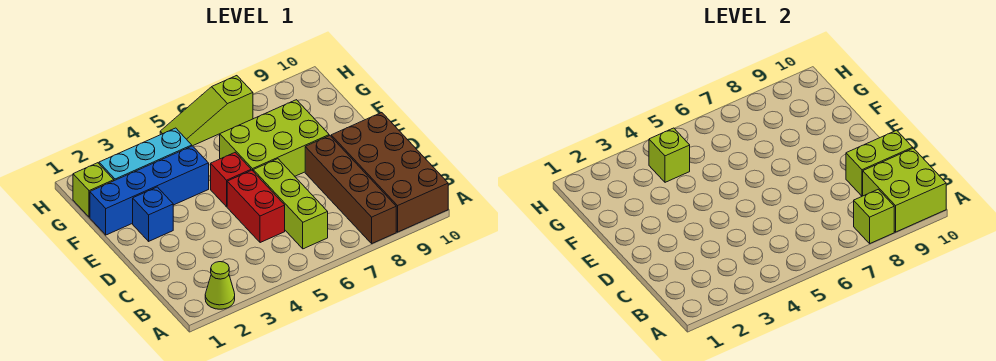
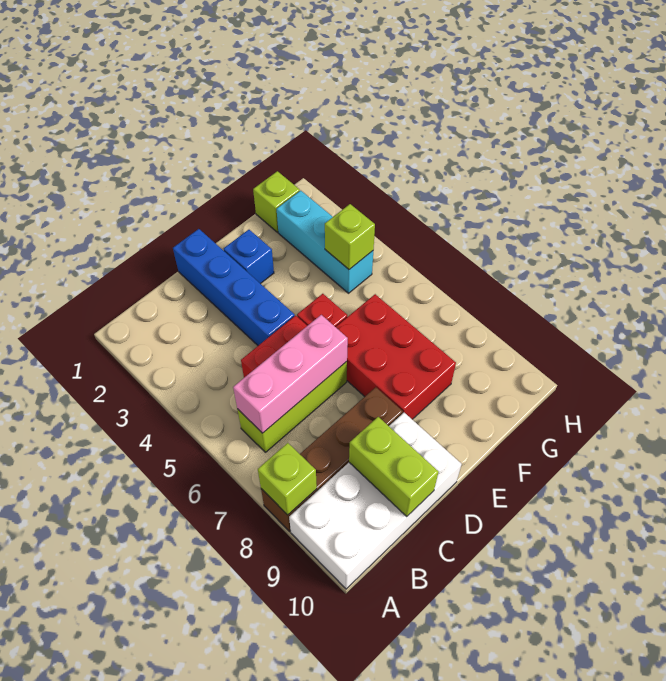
lime 1x1 cone [205,262,235,309] -> none
brown 2x4 brick [331,113,448,232] -> white 2x4 brick [289,413,462,589]
lime 2x2 brick [863,148,946,232] -> none
none -> pink 1x3 brick [233,315,348,433]
lime 2x3 brick [220,100,329,176] -> red 2x3 brick [336,294,456,419]
blue 1x4 brick [90,146,209,235] -> blue 1x4 brick moved to [173,229,295,346]
lime 1x3 slope [160,76,253,146] -> none

